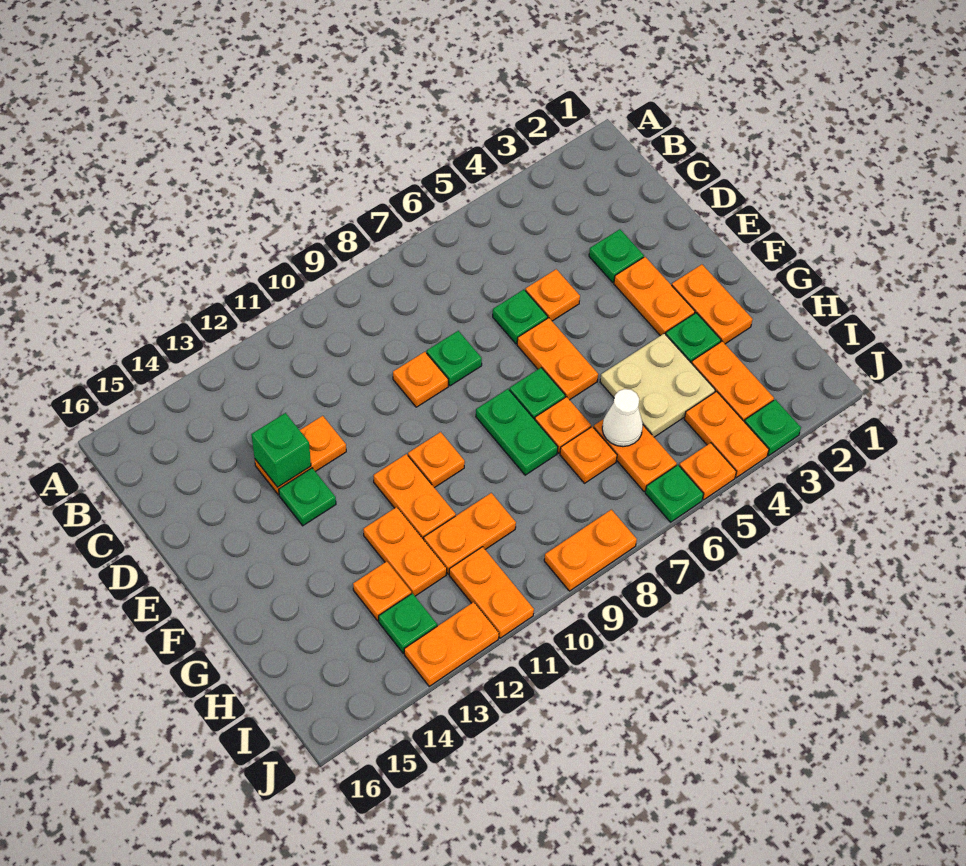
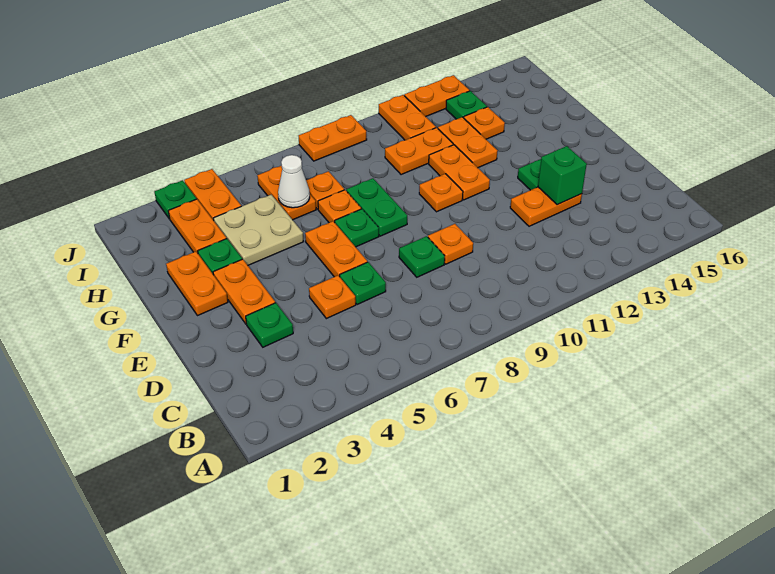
orange 1x1 plate [679,443,736,500] -> none
green 1x1 plate [645,465,703,522] -> none

